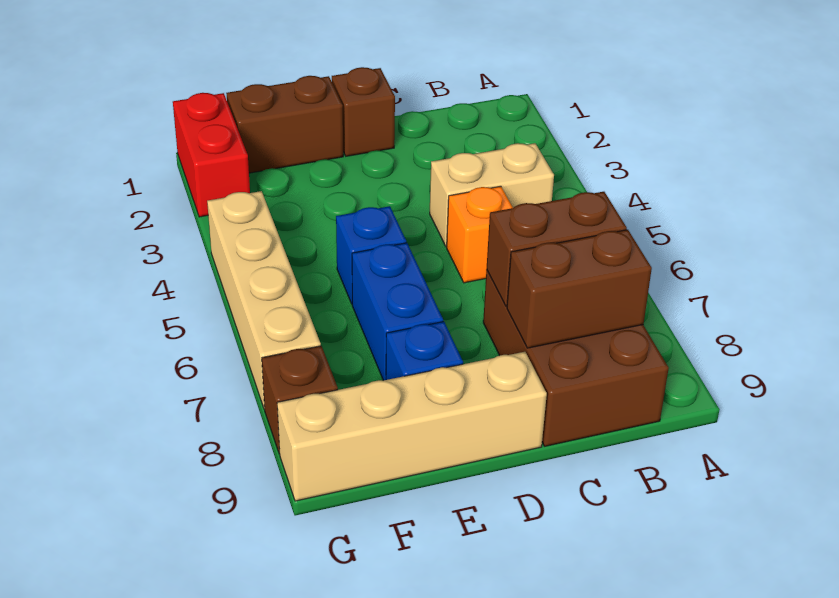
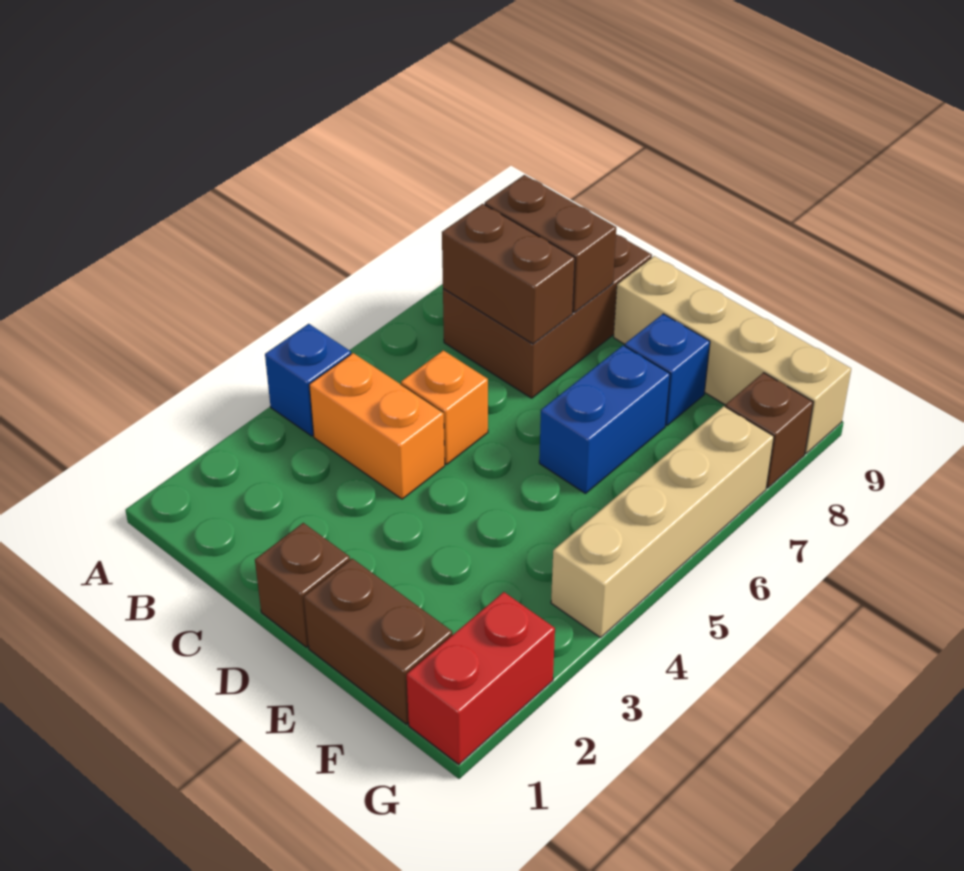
tan 1x2 brick [430,143,554,247] -> orange 1x2 brick [309,353,445,499]
blue 1x1 brick [336,206,406,304] -> blue 1x1 brick moved to [265,324,351,436]

